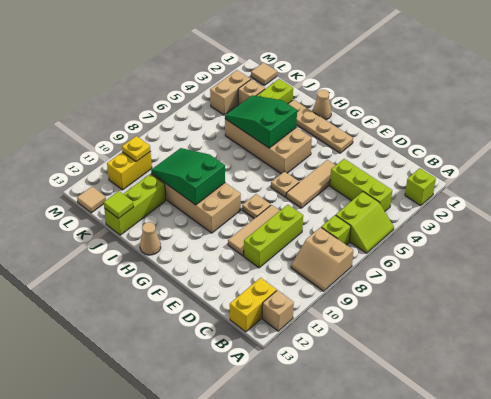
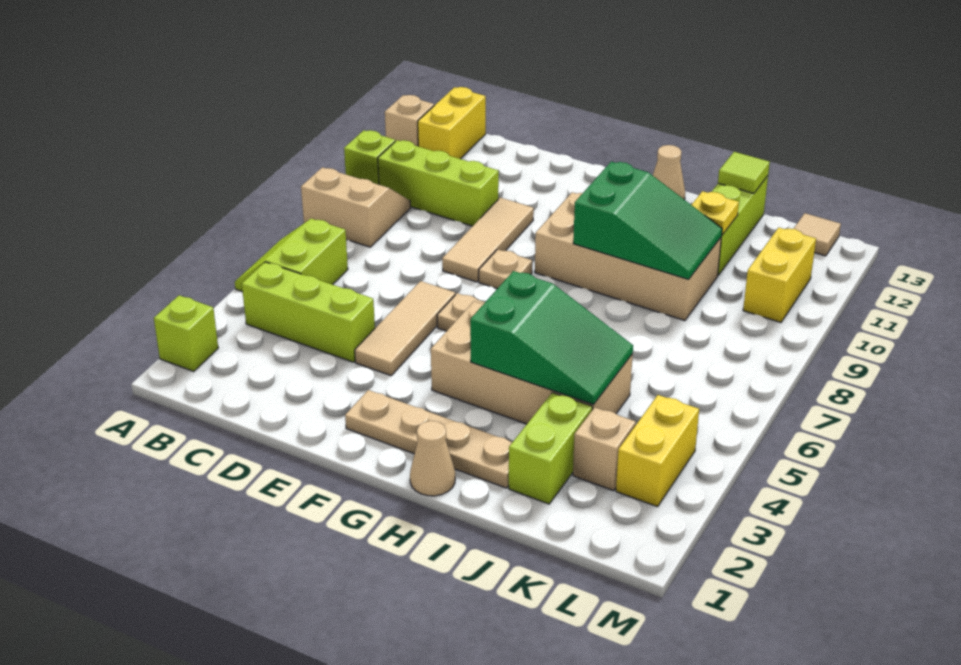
lime 1x1 brick [321,215,351,245] -> lime 1x1 brick moved to [344,130,395,185]
lime 1x3 brick [244,205,303,268] -> lime 1x3 brick turned to [378,140,499,226]
tan 1x1 tile [251,63,277,85] -> none
tan 1x2 brick [210,70,251,115] -> yellow 1x2 brick [616,395,699,507]
yellow 1x1 plate [122,136,150,162] -> yellow 1x1 plate moved to [692,191,739,235]

